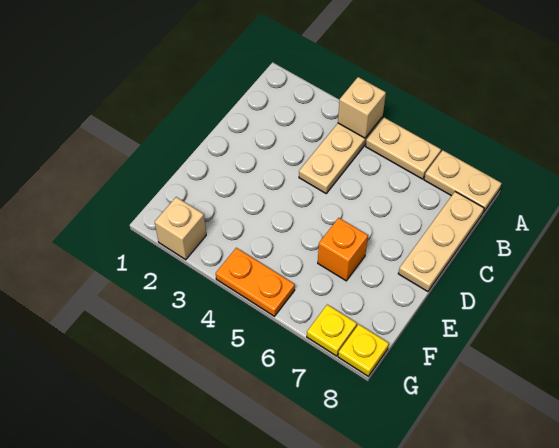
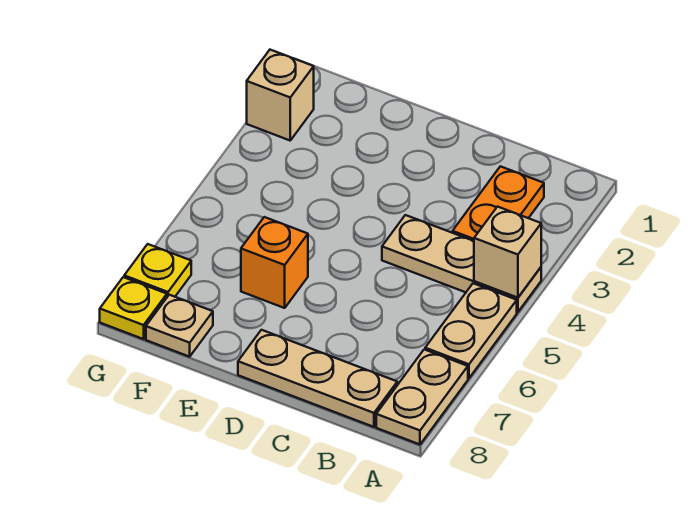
none -> tan 1x1 plate [146,295,213,357]
orange 1x2 plate [216,248,295,316] -> orange 1x2 plate moved to [453,166,544,241]

